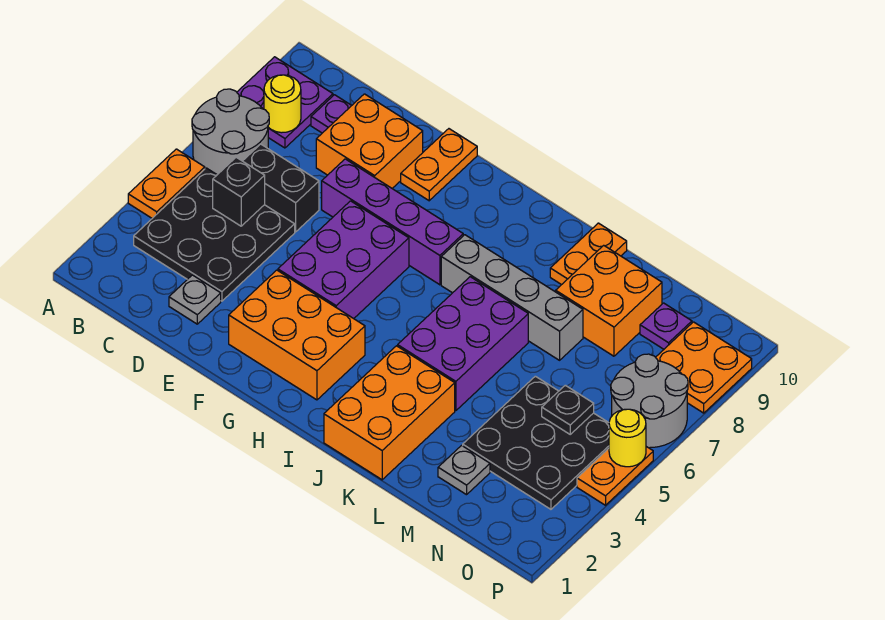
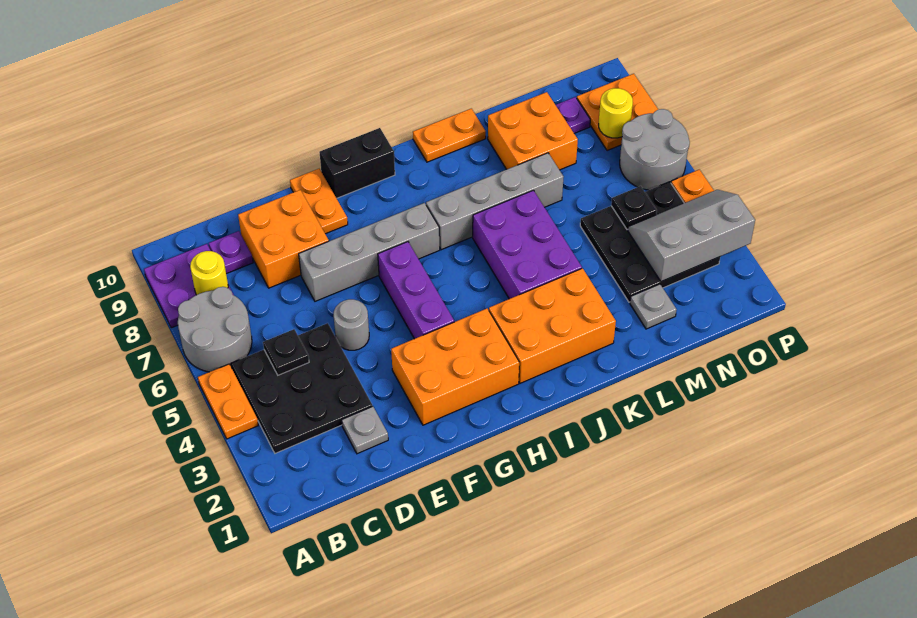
black 1x1 brick [213,157,265,226] -> black 1x1 plate [263,329,309,375]
black 1x2 brick [243,144,319,232] -> black 1x2 brick moved to [319,128,395,198]
none -> grey 1x1 round brick [334,299,369,350]
purple 1x4 brick [322,159,463,285] -> grey 1x4 brick [299,203,440,301]
purple 2x3 brick [278,201,409,319] -> purple 1x3 brick [378,242,454,339]
orange 2x3 brick [324,346,455,480] -> orange 2x3 brick turned to [489,268,616,383]
orange 1x2 plate [550,223,627,285] -> orange 1x2 plate turned to [413,109,486,162]
none -> grey 2x3 slope [628,190,755,282]
yellow 1x1 round brick [609,409,646,467] -> yellow 1x1 round brick moved to [599,88,633,138]

